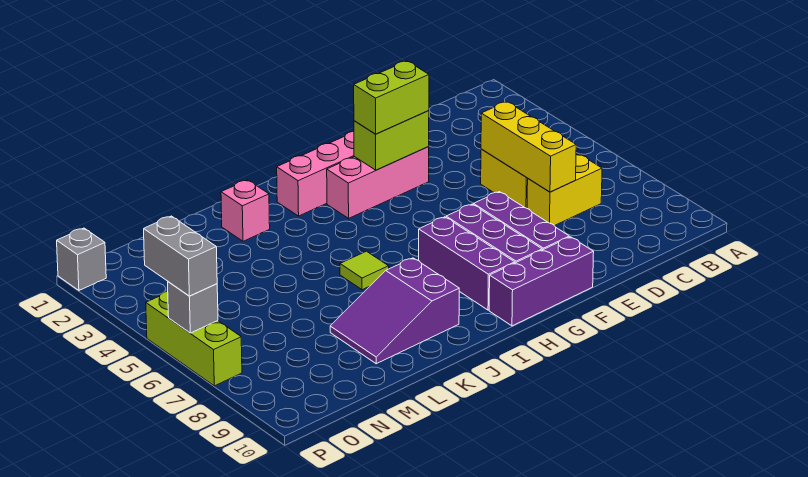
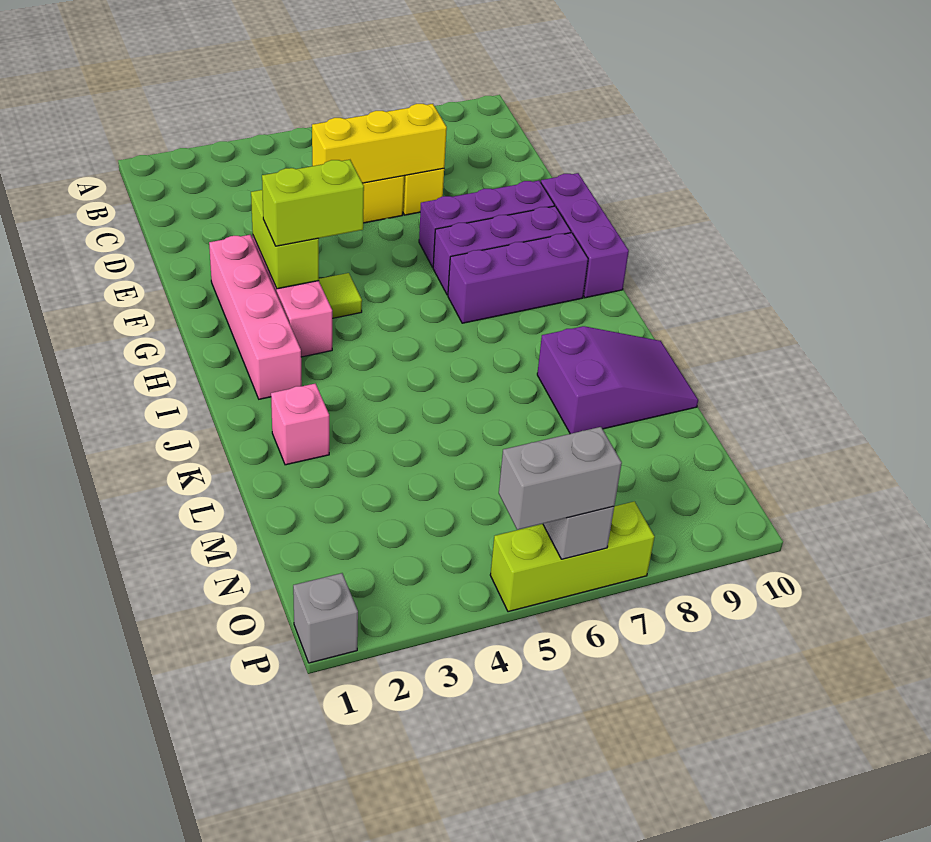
lime 1x2 brick [354,61,429,134] -> lime 1x2 brick turned to [262,160,364,246]
lime 1x1 tile [340,251,389,290] -> lime 1x1 tile moved to [319,273,362,318]
purple 2x3 slope [330,258,459,364] -> purple 2x3 slope turned to [537,326,698,434]

